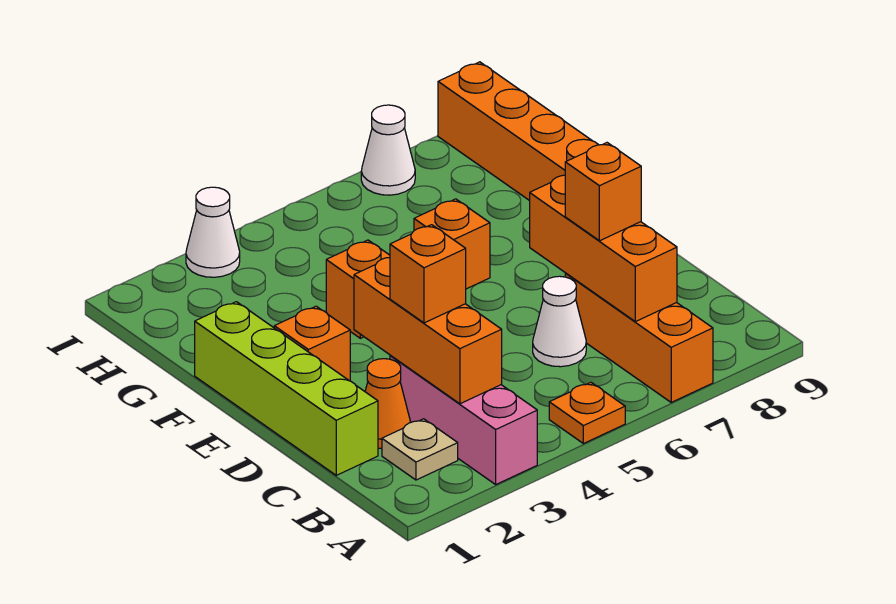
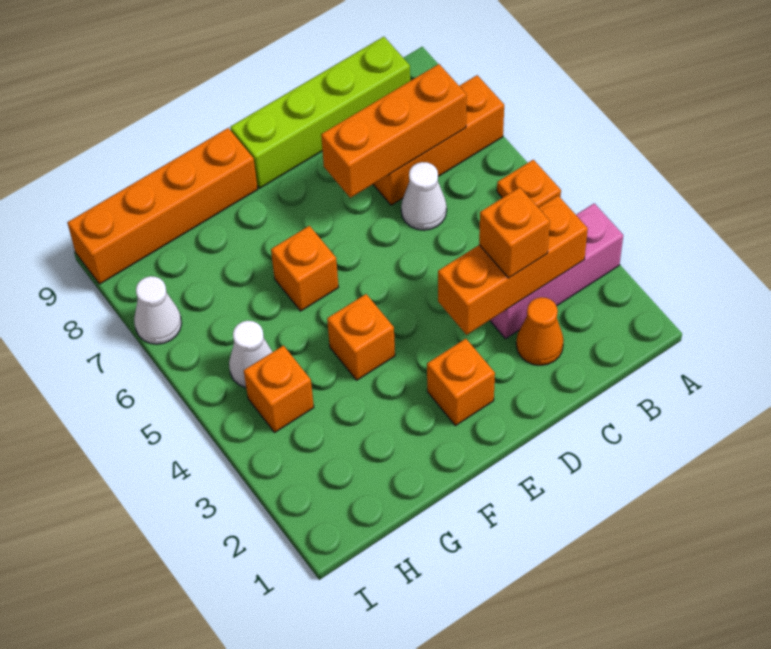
tan 1x1 plate [382,419,458,480] -> none
lime 1x4 brick [195,302,378,475] -> lime 1x4 brick moved to [230,37,410,188]
orange 1x1 brick [565,143,641,241] -> orange 1x1 brick moved to [244,346,314,432]
white 1x1 cone [186,187,240,277] -> white 1x1 cone moved to [229,321,272,388]

